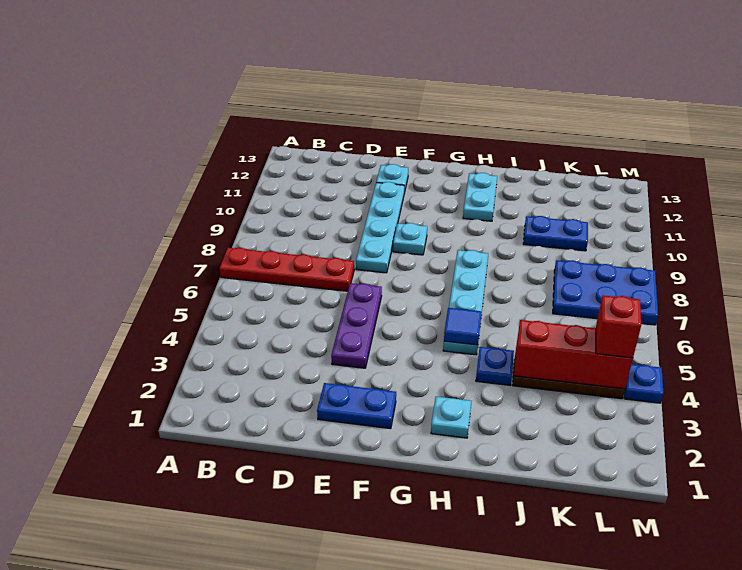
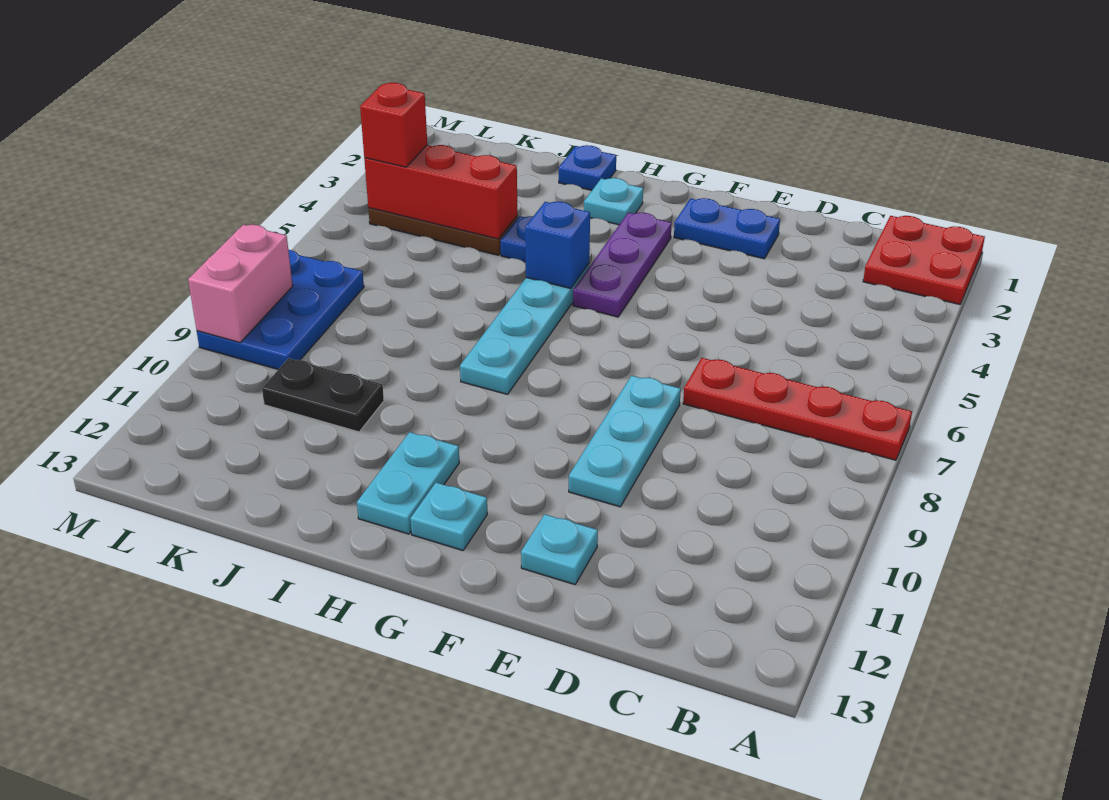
none -> red 2x2 plate [863,216,985,304]
purple 1x3 plate [331,283,382,368] -> purple 1x3 plate moved to [573,213,672,317]
cyan 1x4 plate [356,182,404,273] -> cyan 1x3 plate [569,376,681,507]
cyan 1x1 plate [393,223,427,255] -> cyan 1x1 plate moved to [410,483,487,550]
blue 1x1 tile [444,308,482,345] -> blue 1x1 brick [525,202,590,289]
blue 1x2 plate [523,216,588,251] -> black 1x2 plate [262,358,384,432]
blue 2x3 plate [553,260,658,325] -> blue 2x3 plate turned to [197,250,364,369]
blue 1x1 plate [624,364,663,403] -> blue 1x1 plate moved to [559,145,616,190]
none -> pink 1x2 brick [188,225,293,342]

